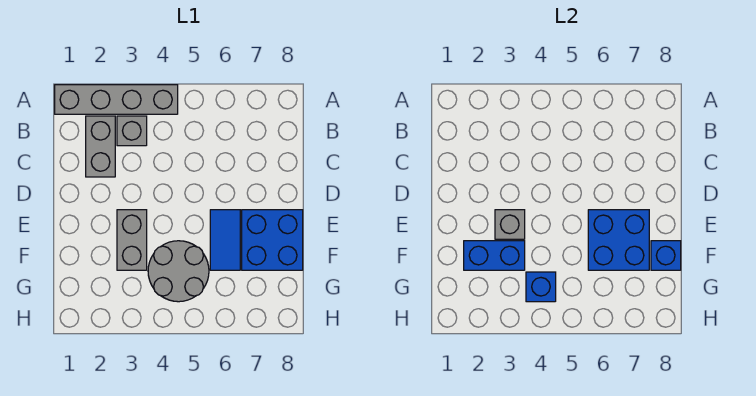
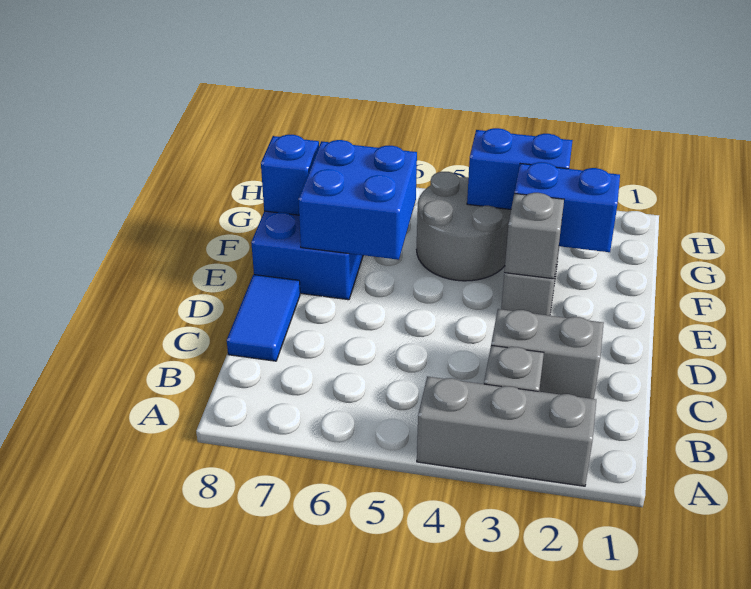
grey 1x4 brick [55,85,178,114] -> grey 1x3 brick [417,376,596,486]
grey 1x2 brick [86,116,115,177] -> grey 1x2 brick turned to [491,309,604,399]
blue 1x2 tile [210,210,240,270] -> blue 1x2 tile moved to [227,275,300,361]
blue 1x1 brick [526,272,556,302] -> blue 1x2 brick [467,128,573,209]

